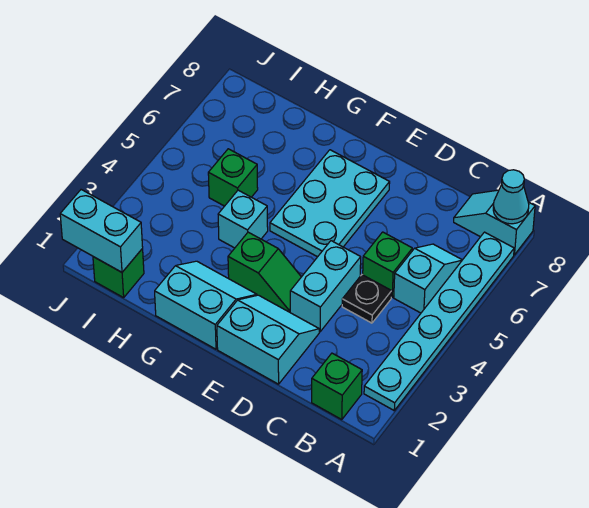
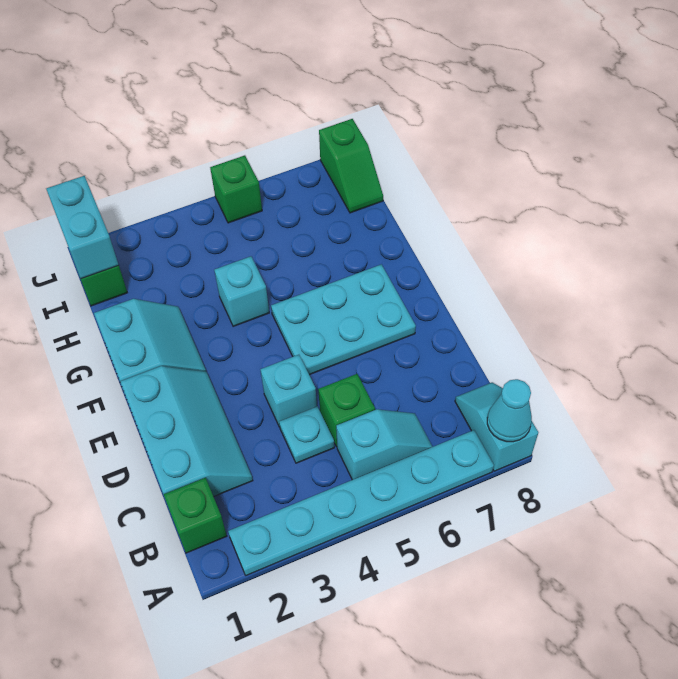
black 1x1 plate [342,275,392,323] -> cyan 1x1 plate [279,406,334,463]
cyan 2x2 slope [217,295,319,384] -> cyan 2x3 slope [120,366,253,497]
cyan 1x2 brick [290,241,361,332] -> cyan 1x1 brick [260,355,317,427]
green 1x2 slope [228,232,301,312] -> green 1x2 slope moved to [319,119,383,213]
green 1x1 brick [208,149,258,206] -> green 1x1 brick moved to [210,155,262,223]

